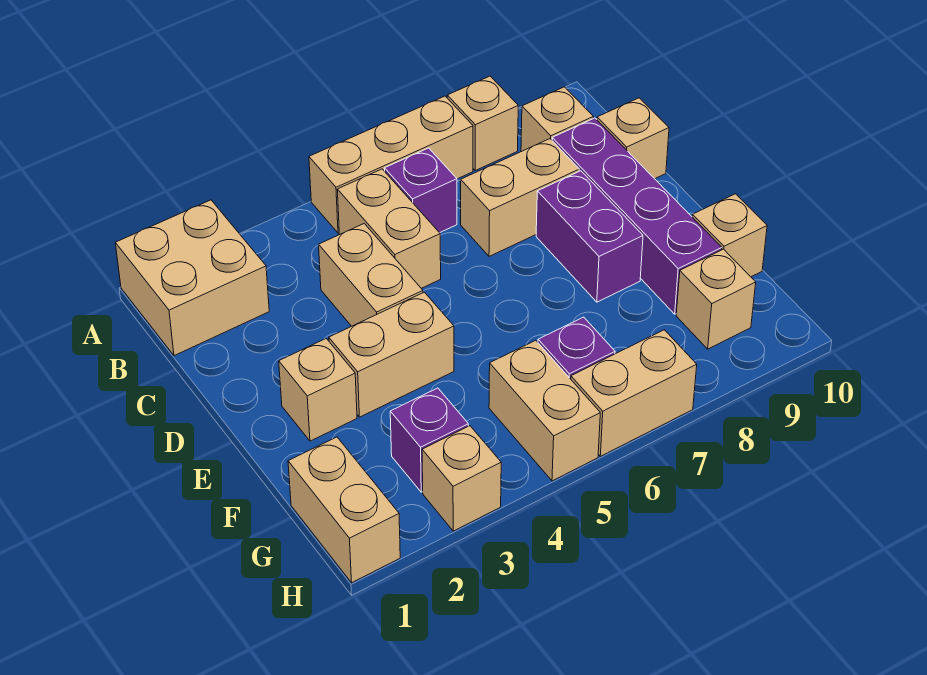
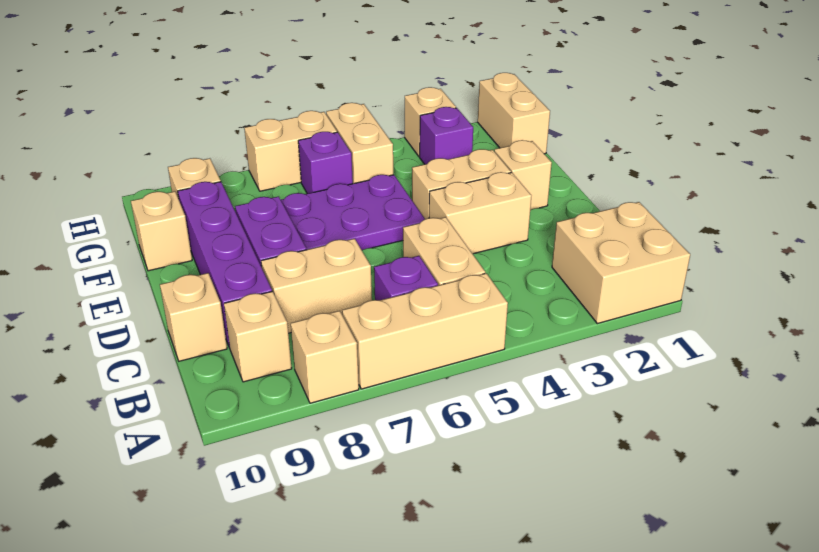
tan 1x2 brick [319,224,423,326] -> tan 1x2 brick turned to [429,172,531,254]
none -> purple 2x3 plate [281,175,425,250]

